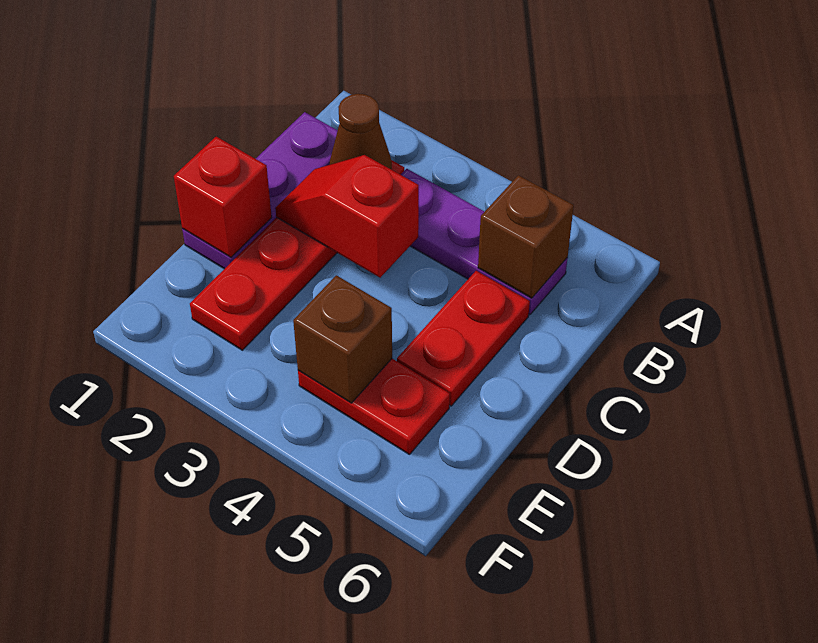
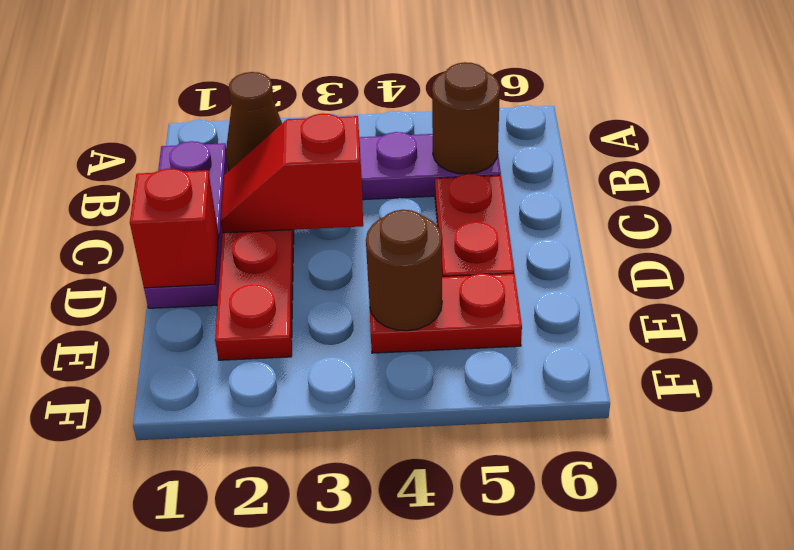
brown 1x1 brick [478,175,574,298] -> brown 1x1 round brick [432,62,500,174]
brown 1x1 brick [293,275,392,403] -> brown 1x1 round brick [366,210,442,331]

